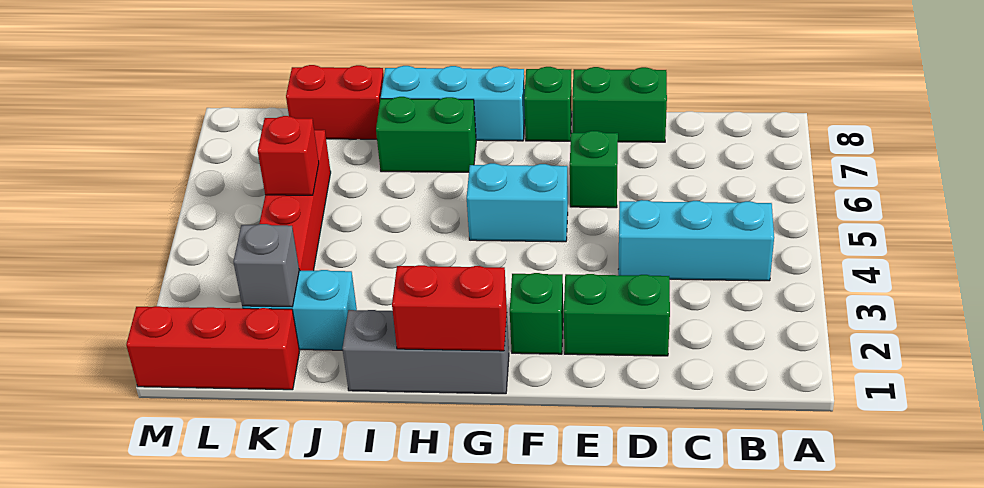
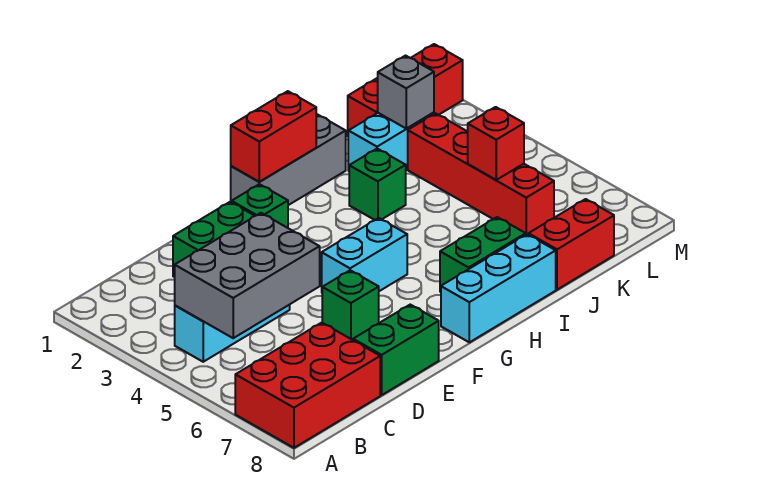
none -> red 2x3 brick [235,323,380,448]
none -> grey 2x3 brick [175,213,320,338]
green 1x1 brick [524,67,572,141] -> green 1x1 brick moved to [349,149,406,220]

